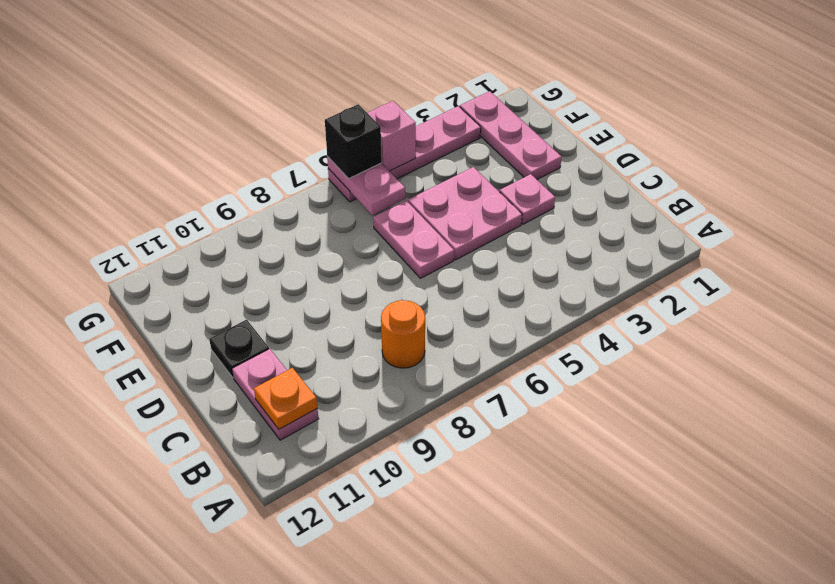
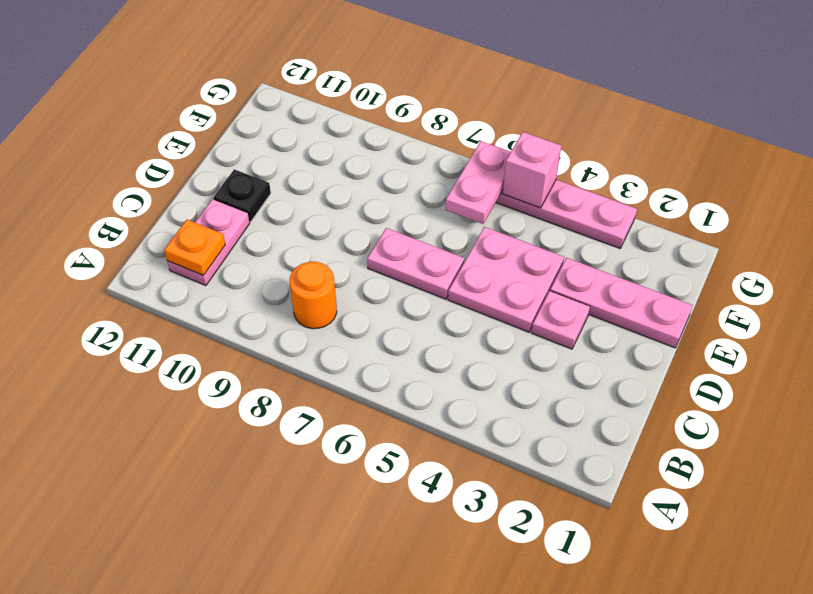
pink 1x2 plate [373,201,454,278] -> pink 1x2 plate turned to [367,228,464,299]
pink 1x3 plate [460,91,562,180] -> pink 1x3 plate turned to [550,258,693,348]
black 1x1 brick [325,104,382,179] -> none

